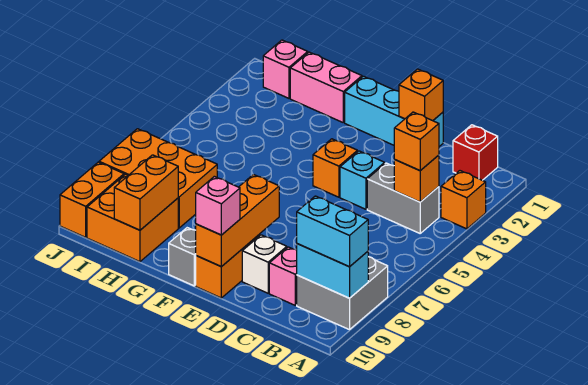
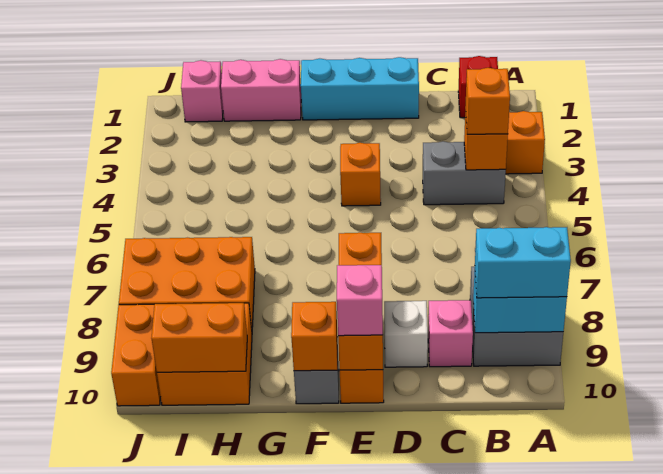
orange 1x1 brick [399,69,443,121] -> orange 1x1 brick moved to [291,302,338,371]
cyan 1x1 brick [340,151,385,209] -> none
orange 1x2 brick [114,155,178,230] -> orange 1x2 brick turned to [152,303,247,372]

